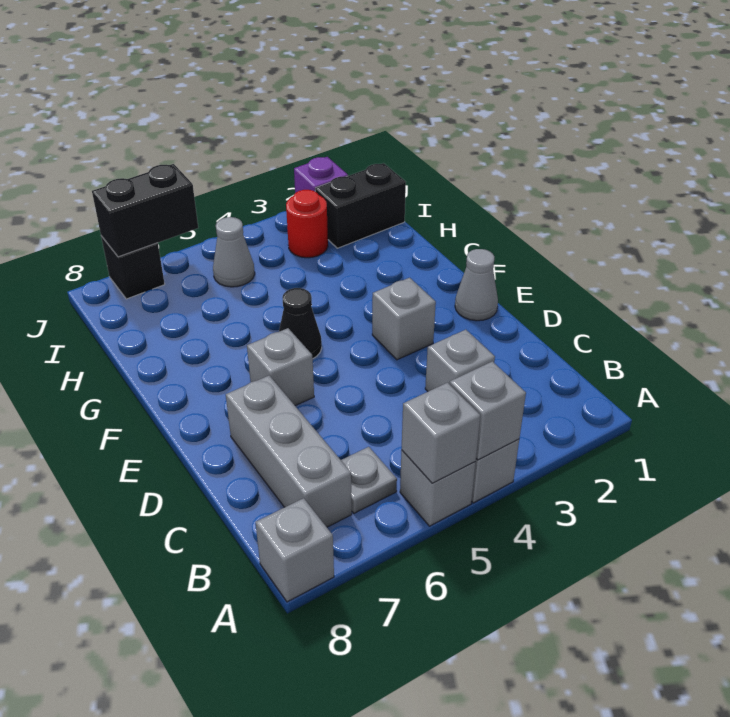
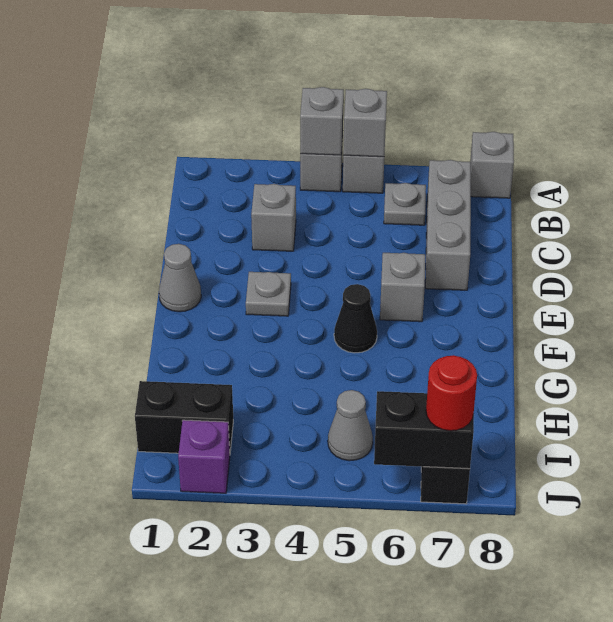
grey 1x1 brick [372,278,436,360] -> grey 1x1 plate [246,272,291,316]
red 1x1 round brick [286,190,328,258] -> red 1x1 round brick moved to [426,355,477,431]

